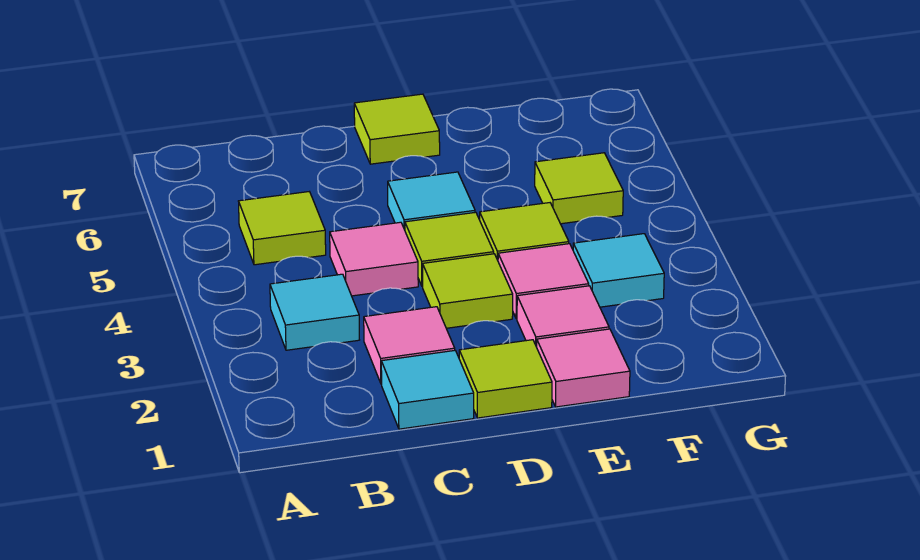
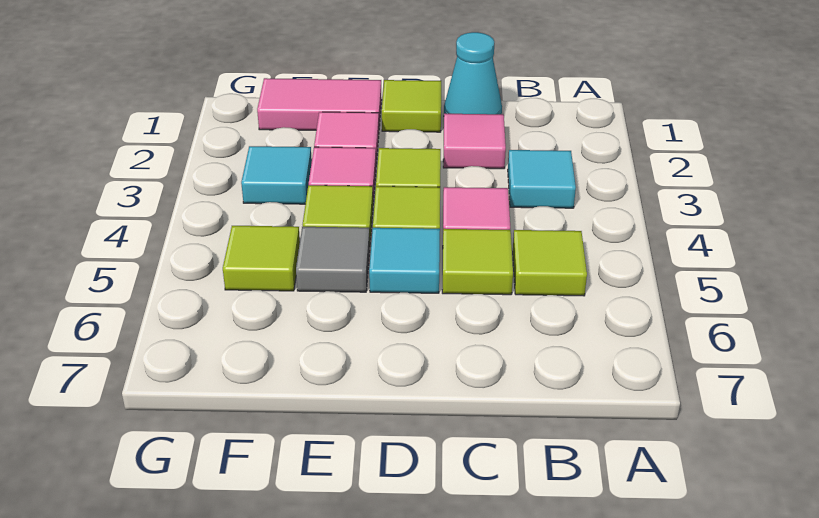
cyan 1x1 tile [381,351,474,429] -> cyan 1x1 cone [444,32,502,114]
lime 1x1 tile [354,94,440,164] -> lime 1x1 tile moved to [442,229,513,295]
pink 1x1 tile [537,329,630,407] -> pink 1x2 tile [257,78,382,130]
none -> grey 1x1 tile [296,227,370,292]

